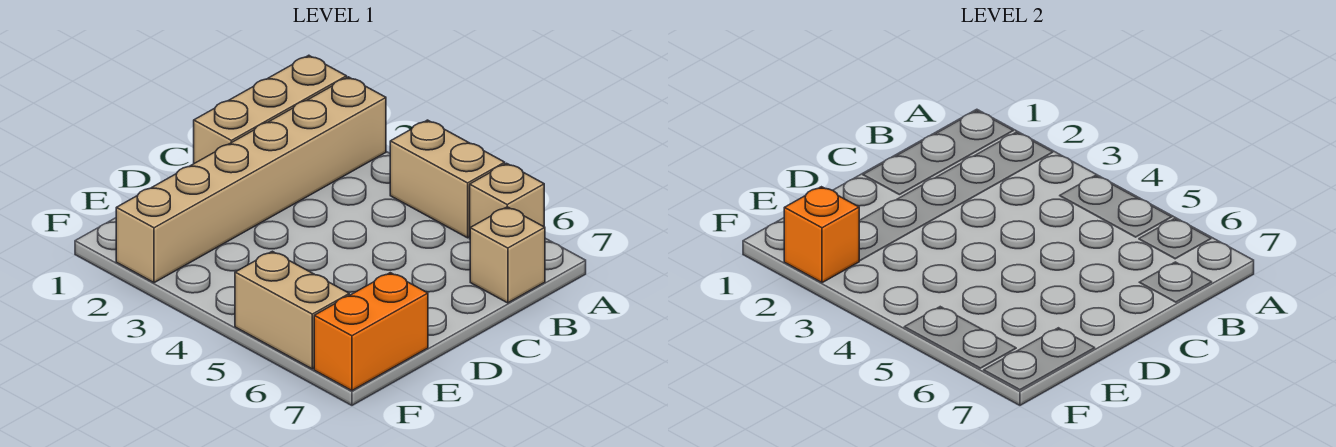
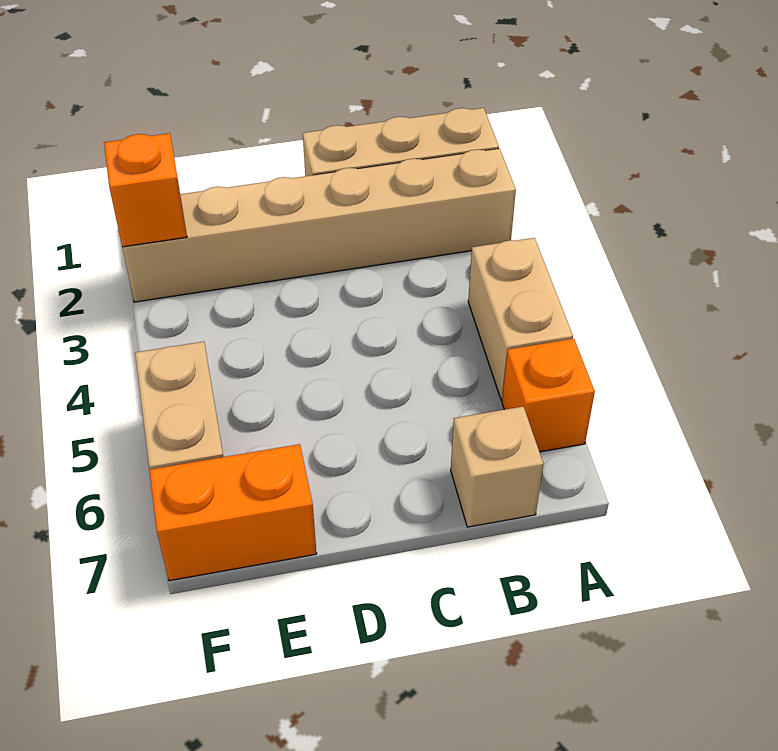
tan 1x1 brick [470,163,544,228] -> orange 1x1 brick [502,339,595,452]

